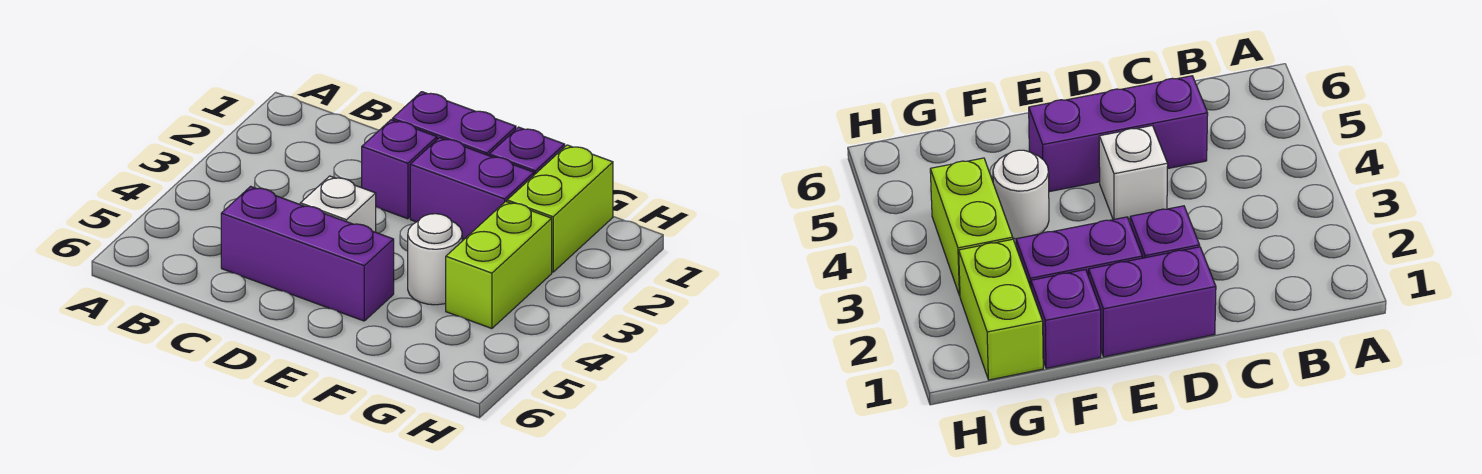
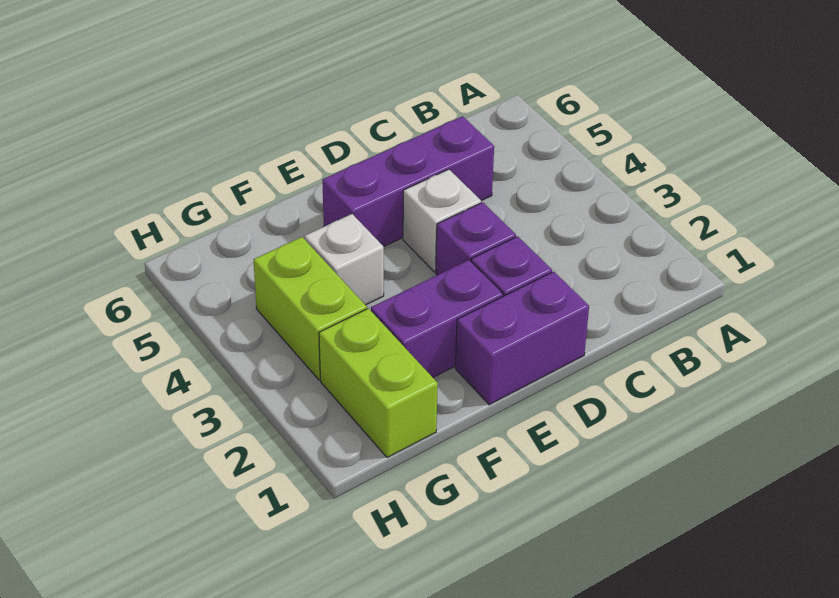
purple 1x1 brick [489,127,565,175] -> purple 1x1 brick moved to [436,202,516,275]
white 1x1 round brick [408,214,462,305] -> white 1x1 brick [305,214,384,305]

